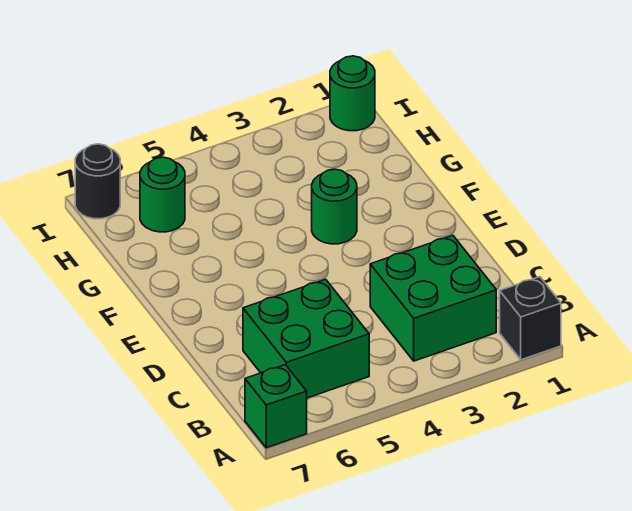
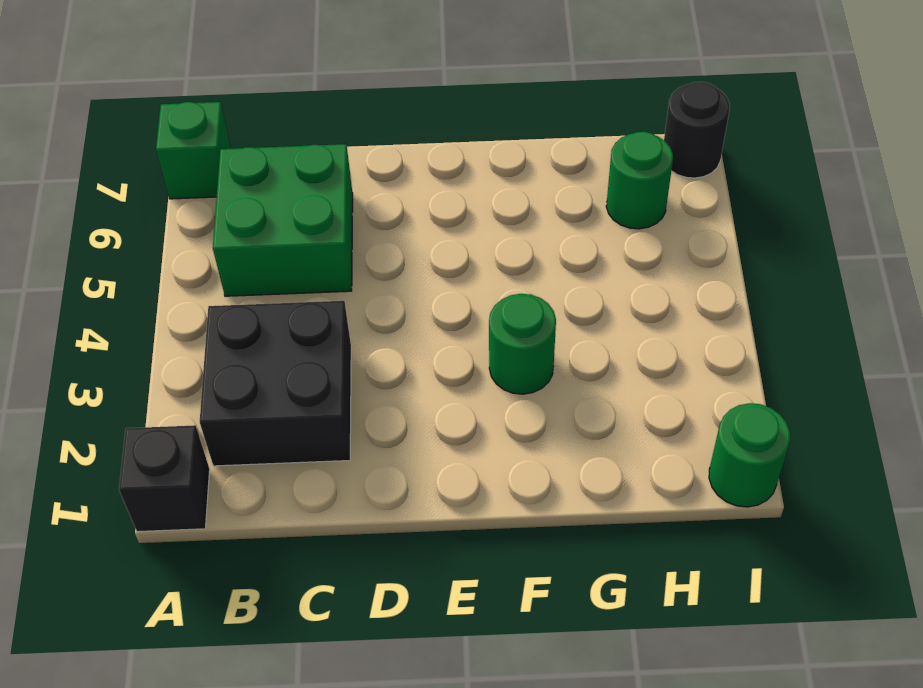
green 2x2 brick [370,235,496,361] -> black 2x2 brick [200,301,351,466]

